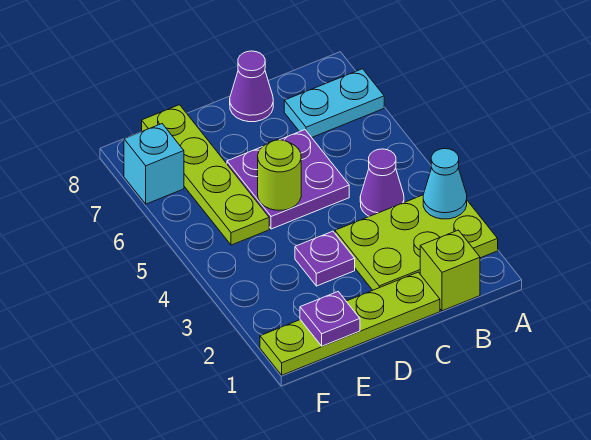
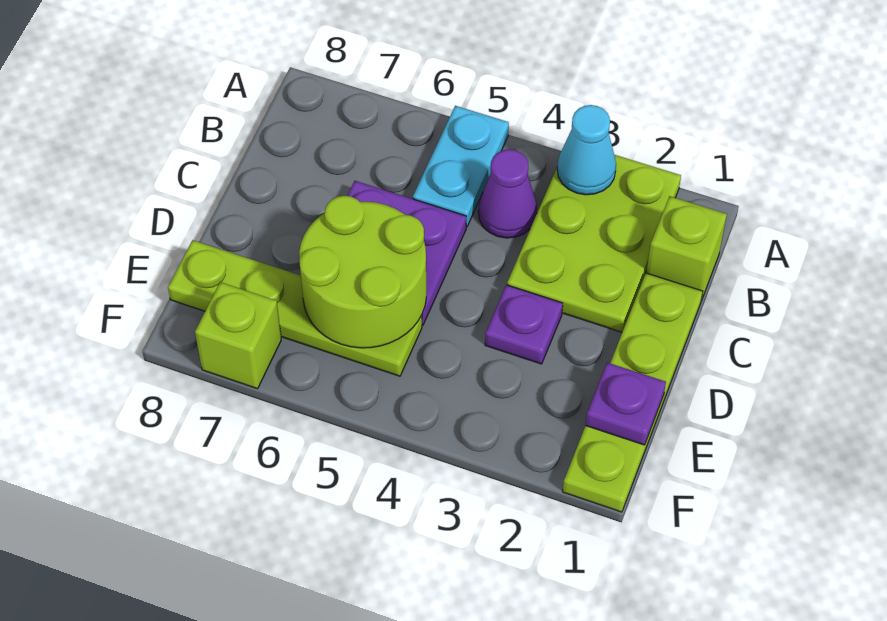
cyan 1x2 plate [284,69,384,137] -> cyan 1x2 plate moved to [413,106,509,227]
purple 1x1 cone [230,51,273,122] -> none
lime 1x1 round brick [258,140,301,210] -> lime 2x2 round brick [299,196,426,348]
cyan 1x1 brick [124,124,184,204] -> lime 1x1 brick [195,282,281,389]

